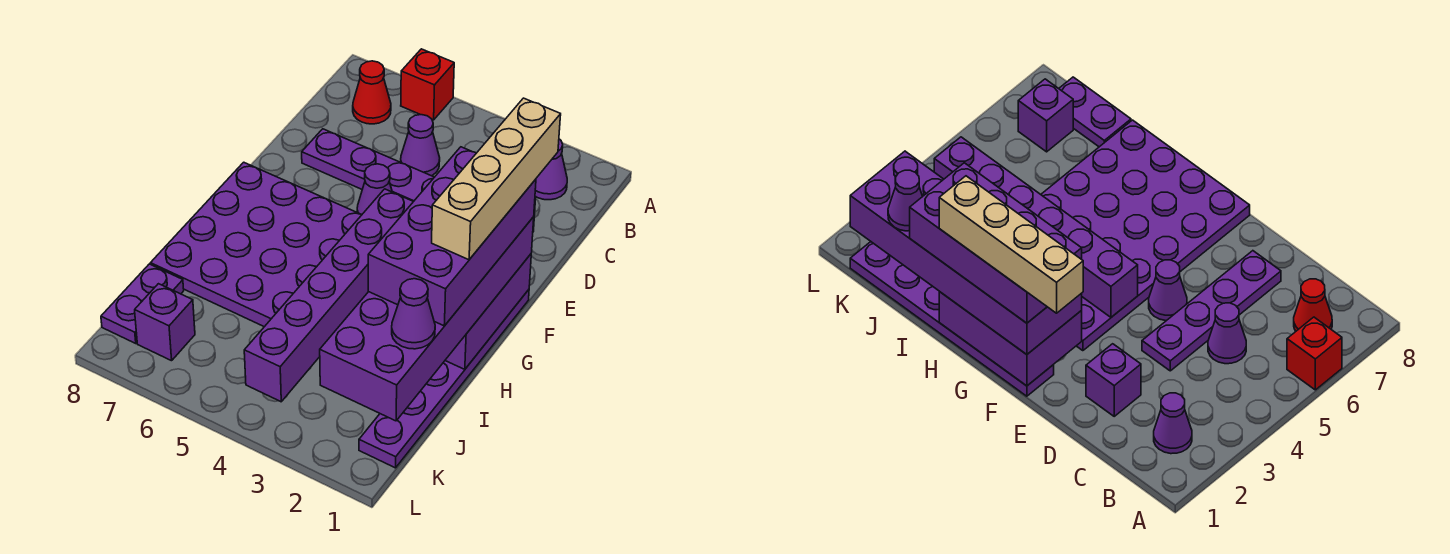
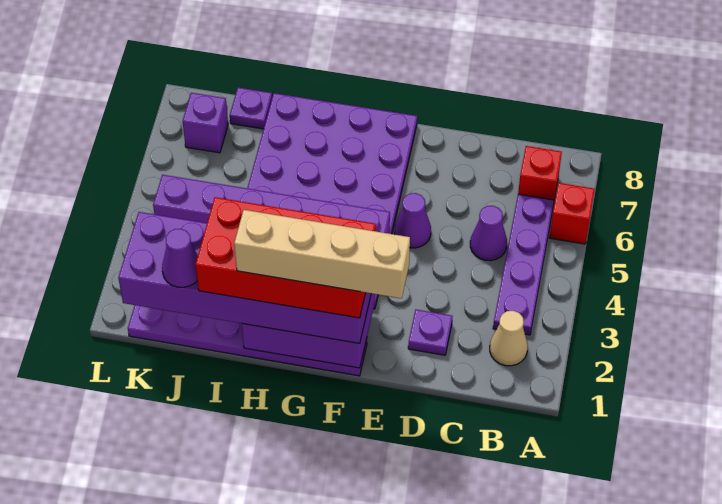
purple 1x1 cone [535,139,567,200] -> tan 1x1 cone [490,311,528,366]
red 1x1 cone [353,61,391,124] -> red 1x1 brick [518,146,562,200]
purple 1x1 brick [1086,344,1141,416] -> purple 1x1 plate [408,310,452,355]
purple 1x4 plate [302,129,434,202] -> purple 1x4 plate moved to [493,194,554,335]
purple 2x4 brick [368,147,536,326] -> red 2x4 brick [196,197,376,318]
purple 1x2 plate [101,264,184,343] -> purple 1x1 plate [230,88,272,129]

